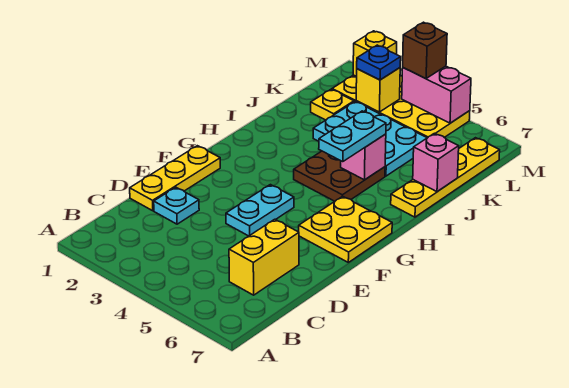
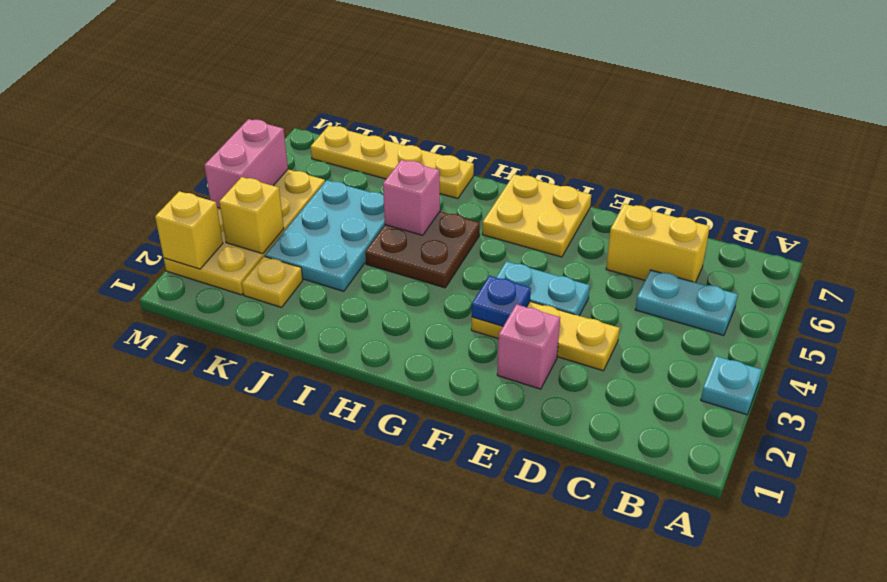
yellow 1x3 plate [130,146,220,211] -> yellow 1x3 plate moved to [471,302,620,371]
cyan 1x1 plate [154,187,199,224] -> cyan 1x1 plate moved to [701,356,762,415]
cyan 1x2 plate [319,111,386,162] -> cyan 1x2 plate moved to [635,270,738,336]
pink 1x1 brick [413,133,459,192] -> pink 1x1 brick moved to [497,304,560,389]
blue 1x1 plate [357,45,401,80] -> blue 1x1 plate moved to [472,276,531,326]
brown 1x1 brick [403,22,447,79] -> none

